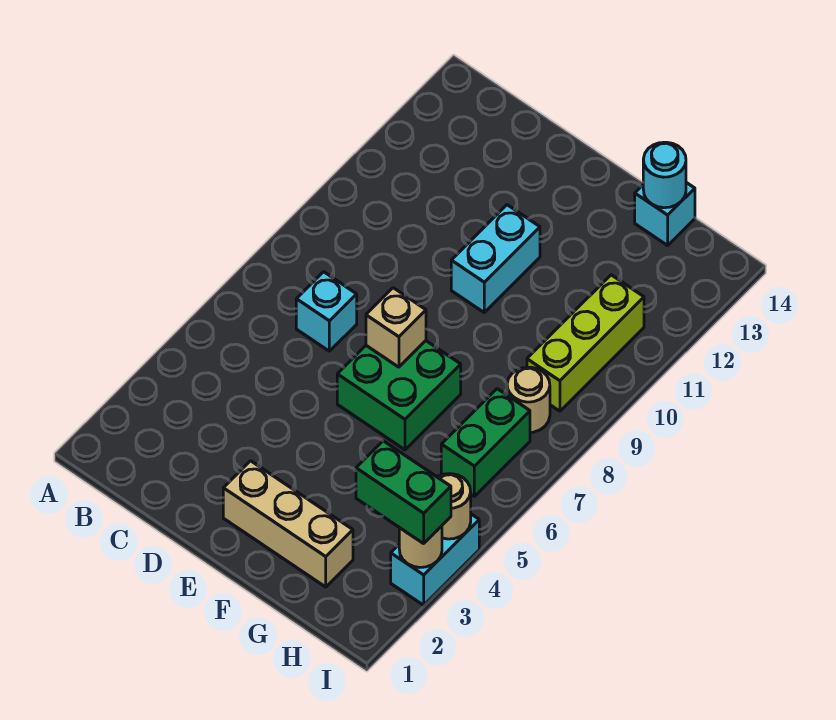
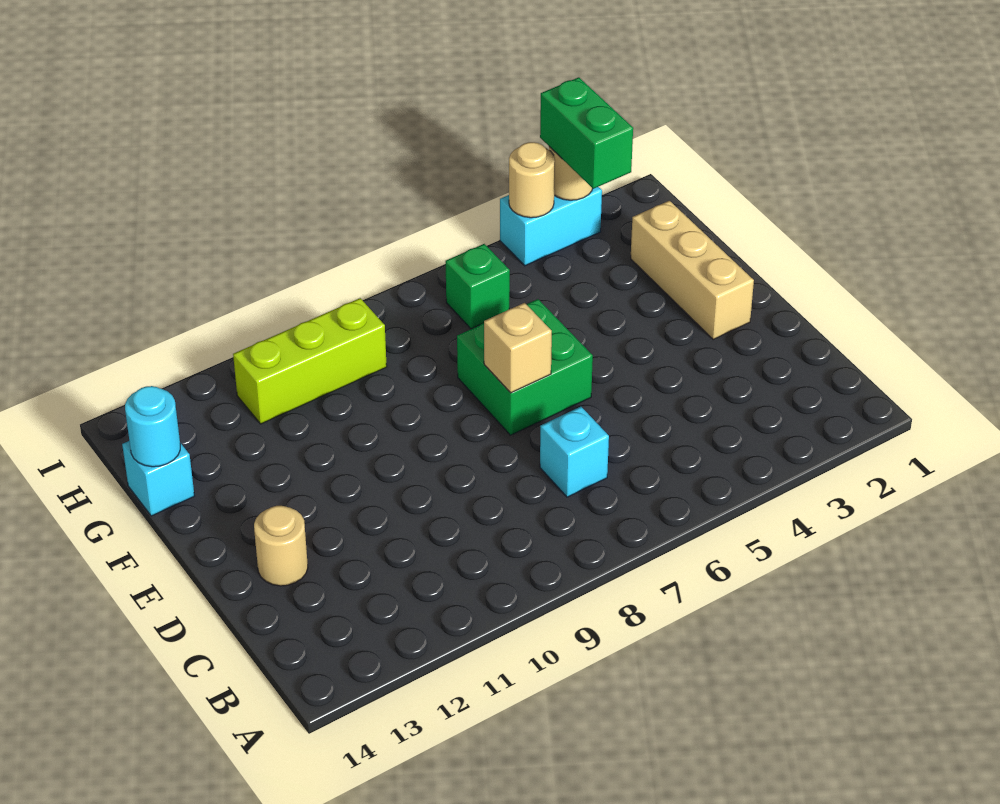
cyan 1x2 brick [451,205,540,312] -> none
green 1x2 brick [441,389,530,496] -> green 1x1 brick [445,244,510,329]
tan 1x1 round brick [507,367,550,432] -> tan 1x1 round brick moved to [254,506,308,586]

